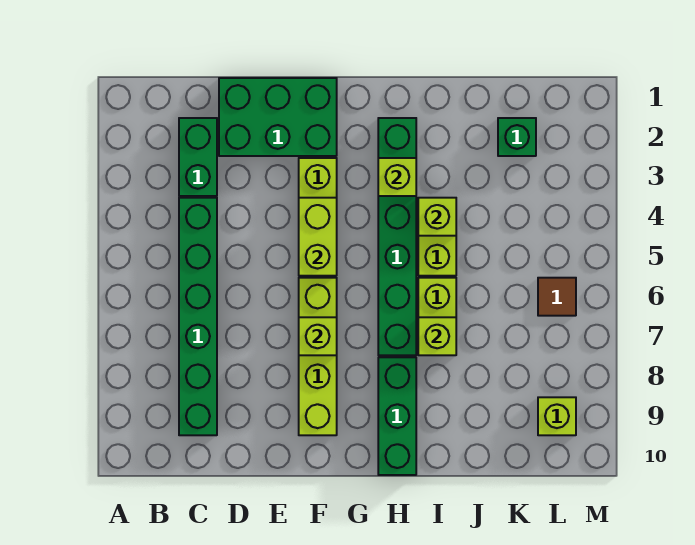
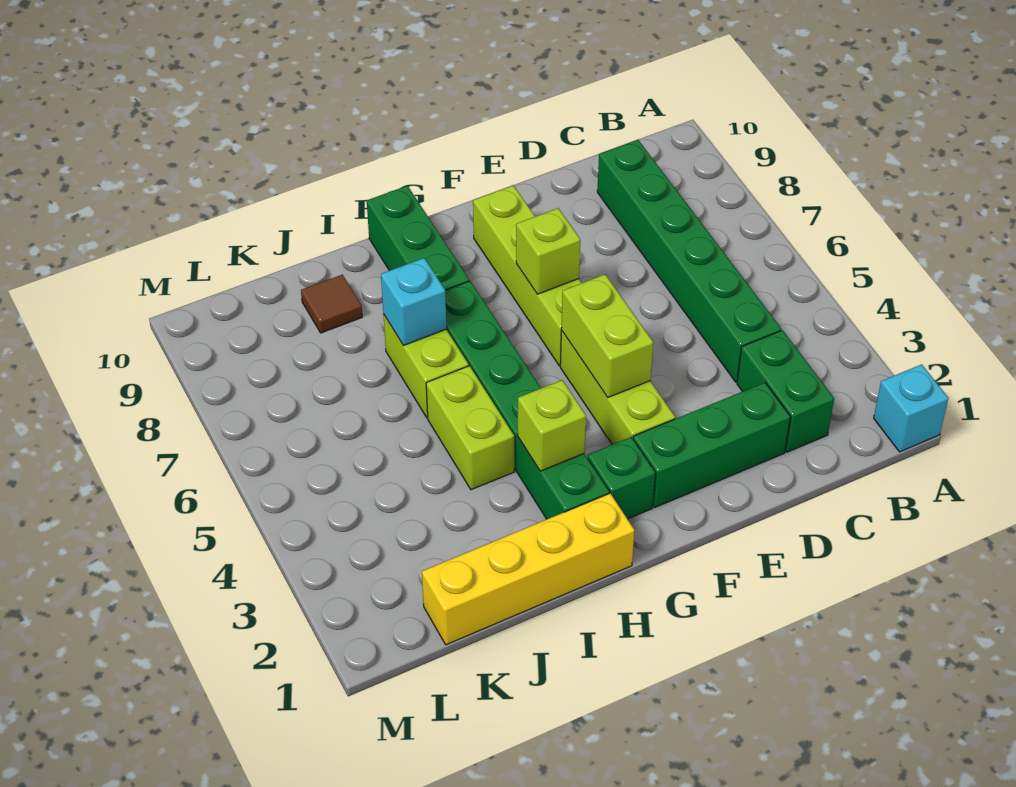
none -> cyan 1x1 brick [874,364,948,452]
green 2x3 brick [219,78,337,156] -> green 1x3 brick [633,383,790,508]
none -> yellow 1x4 brick [422,493,635,645]
lime 1x1 brick [418,198,456,236] -> none
lime 1x1 brick [418,317,456,355] -> cyan 1x1 brick [381,258,447,345]
green 1x1 brick [498,118,536,156] -> green 1x1 brick moved to [588,437,655,519]
brown 1x1 tile [538,278,576,316] -> brown 1x1 tile moved to [301,275,362,333]
lime 1x1 brick [538,397,576,435] -> none

